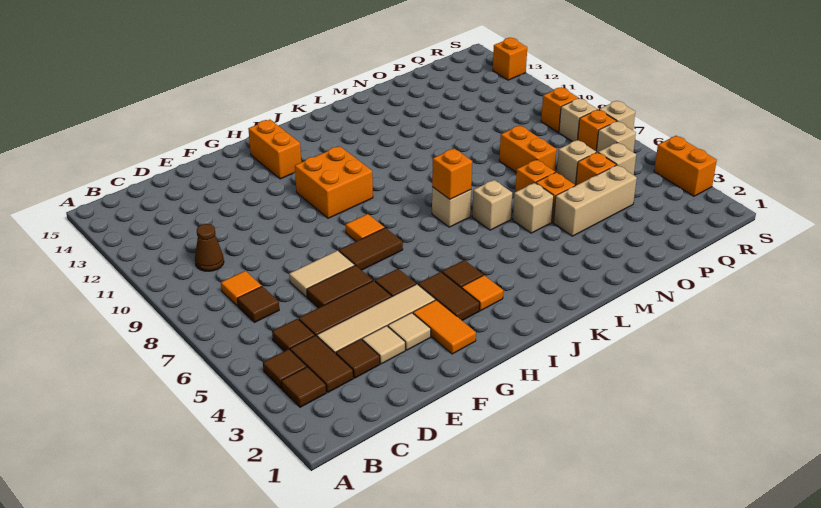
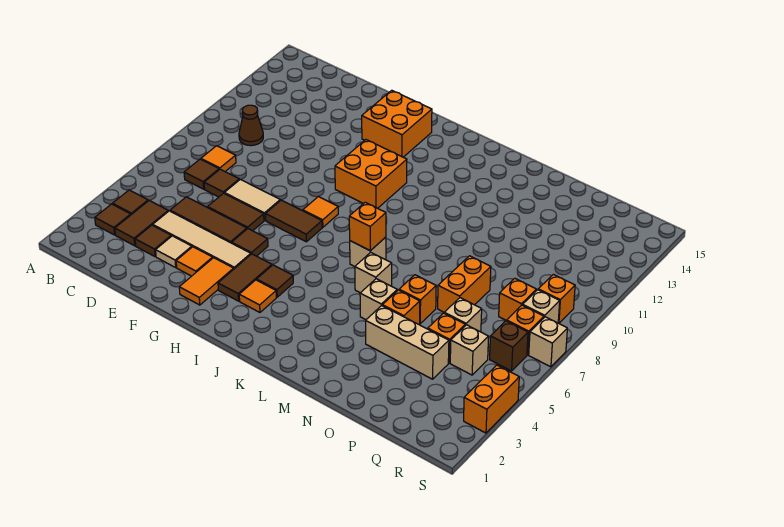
brown 1x1 tile [272,319,315,351] -> brown 1x1 tile moved to [204,169,239,197]
tan 1x1 tile [388,313,431,350] -> orange 1x1 tile [176,247,213,276]
orange 1x2 brick [248,120,301,179] -> orange 2x2 brick [362,90,432,157]
tan 1x1 brick [596,121,636,152] -> brown 1x1 brick [490,321,528,371]
orange 1x1 brick [493,38,527,80] -> orange 1x1 brick moved to [499,278,537,321]

